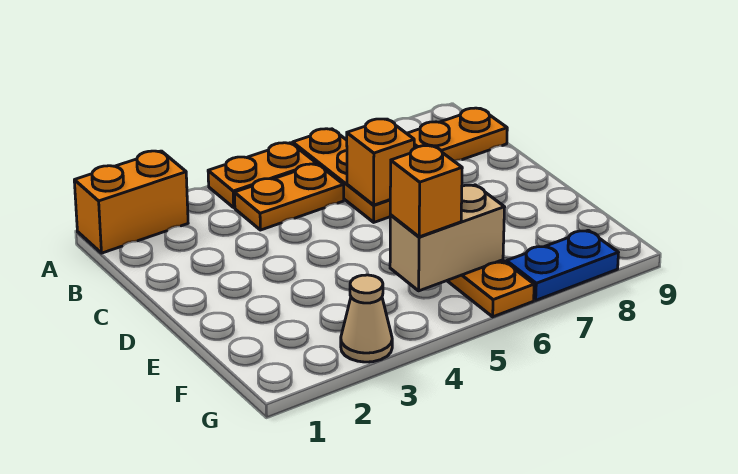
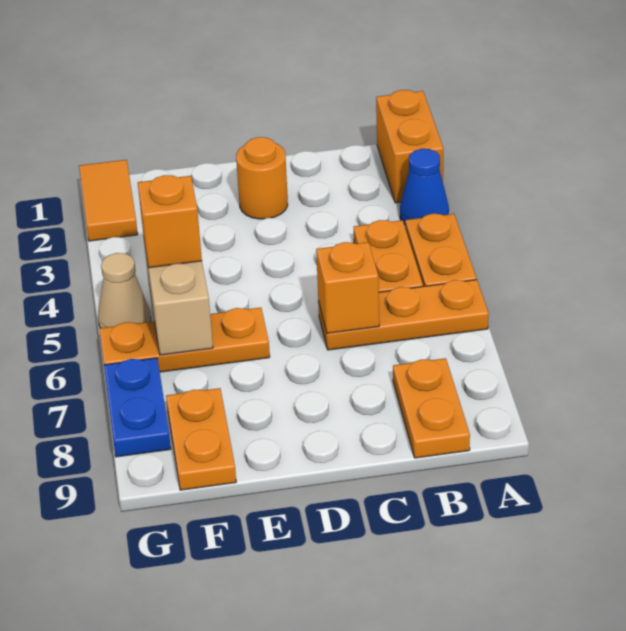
none -> blue 1x1 cone [400,149,449,225]
none -> orange 1x1 round brick [236,137,288,219]
none -> orange 1x2 plate [166,388,236,490]
none -> orange 1x2 tile [79,160,138,241]
tan 1x1 cone [341,275,392,362] -> tan 1x1 cone moved to [98,253,151,328]

